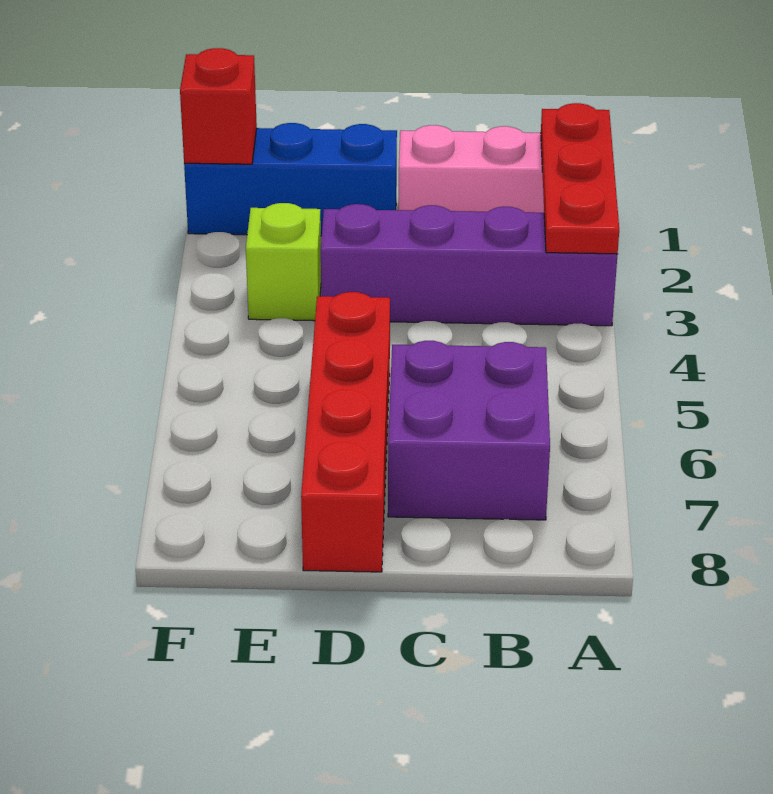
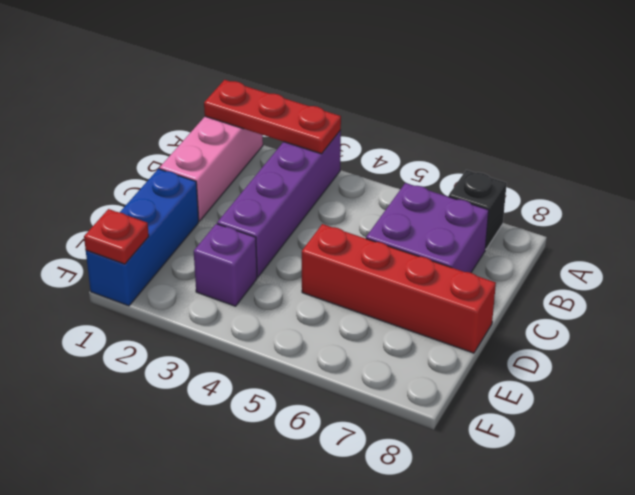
none -> black 1x1 brick [448,170,507,249]
lime 1x1 brick [246,203,321,321] -> purple 1x1 brick [194,224,257,306]
red 1x1 brick [180,48,257,164] -> red 1x1 plate [84,209,149,264]

